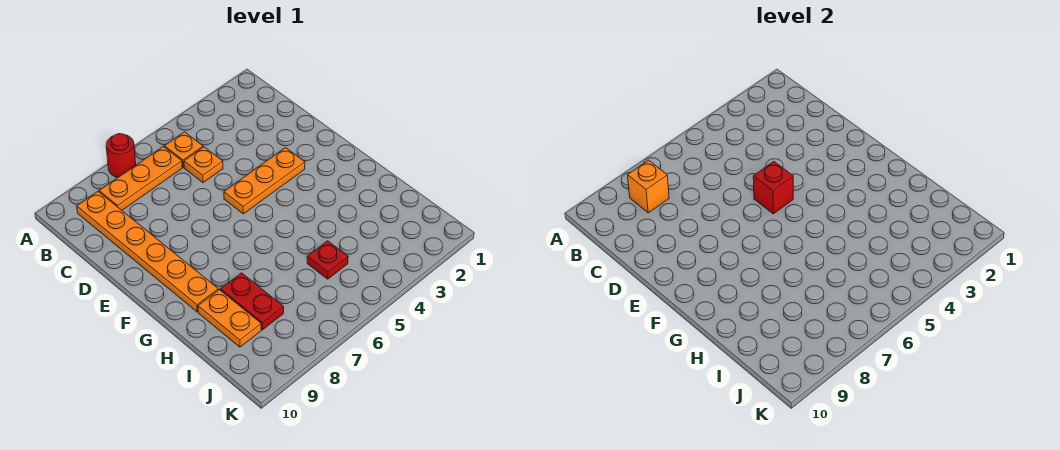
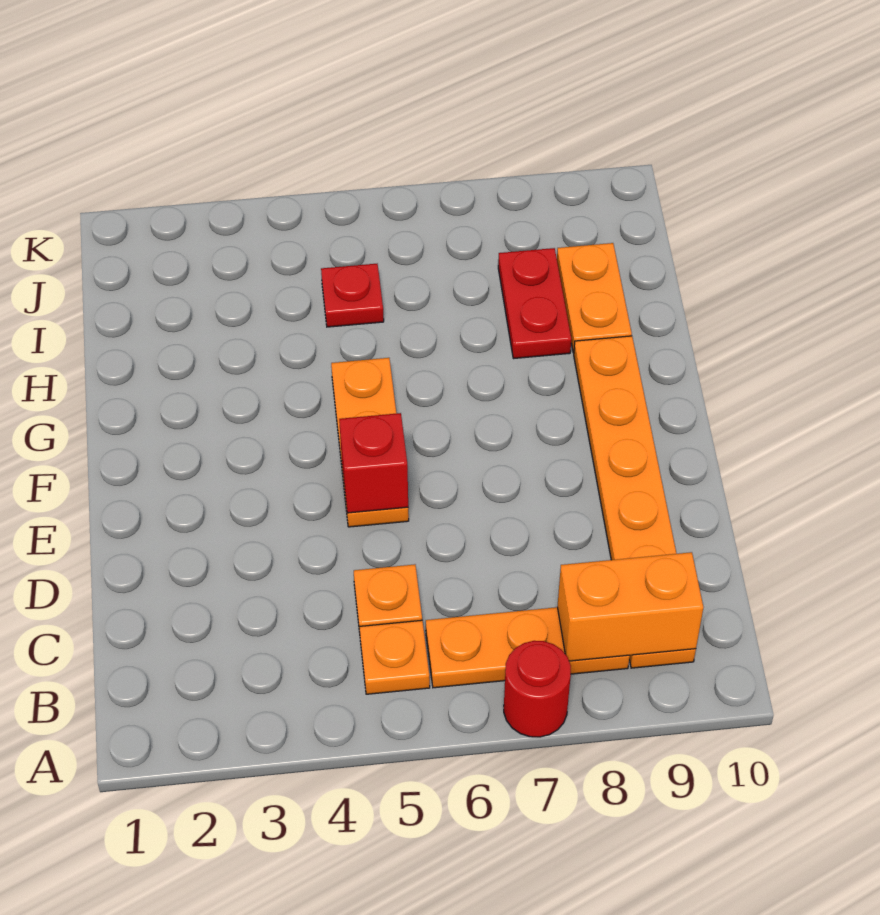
orange 1x1 brick [628,160,669,213] -> orange 1x2 brick [557,552,703,661]
orange 1x3 plate [224,148,305,214] -> orange 1x3 plate turned to [331,358,409,527]

